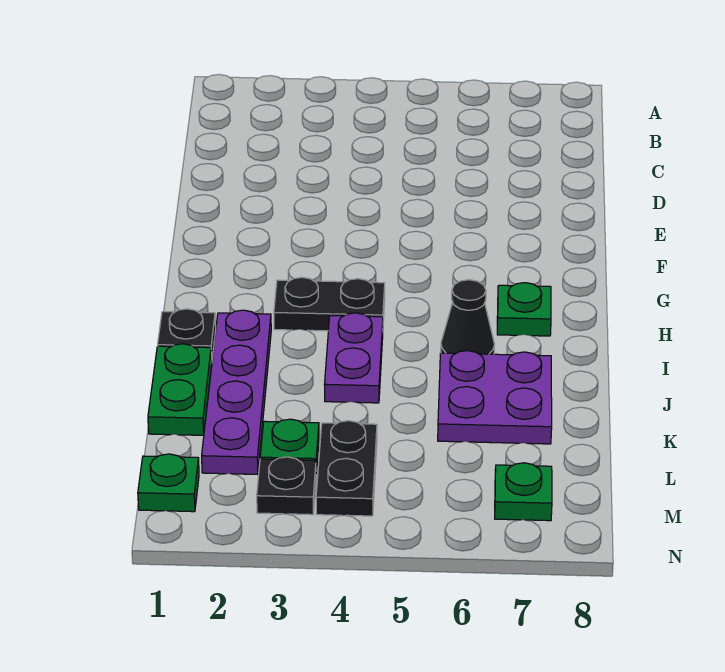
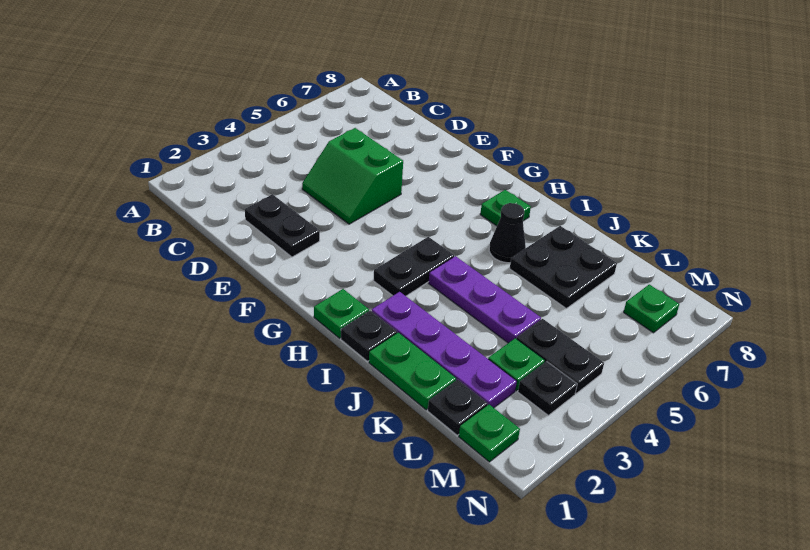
none -> black 1x2 plate [245,194,320,257]
none -> green 2x2 slope [302,128,403,224]
none -> green 1x1 plate [314,289,369,338]
purple 1x2 plate [324,313,383,403] -> purple 1x3 plate [429,256,541,343]
purple 2x2 plate [438,351,552,444] -> black 2x2 plate [510,226,617,308]
none -> black 1x1 plate [428,380,488,435]

